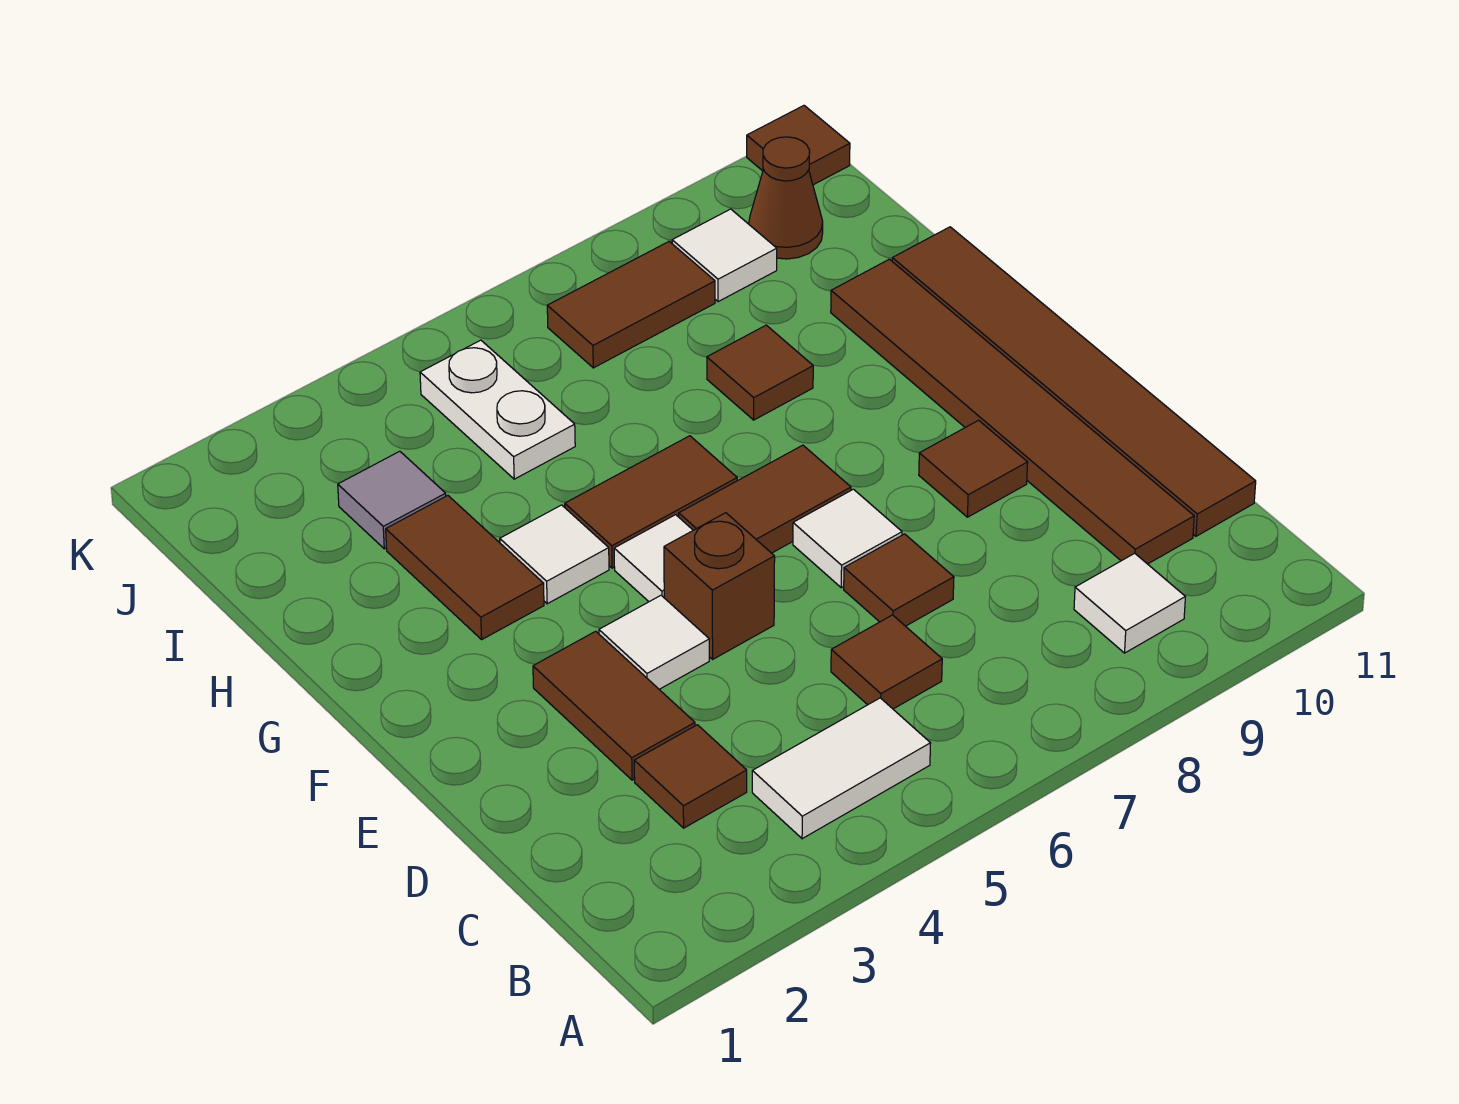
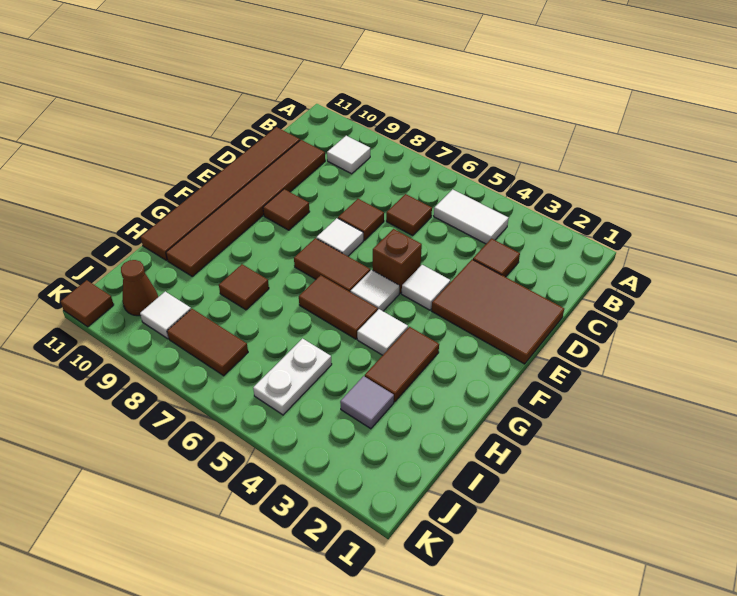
brown 1x2 tile [533,631,695,780] -> brown 2x3 tile [432,259,564,364]

